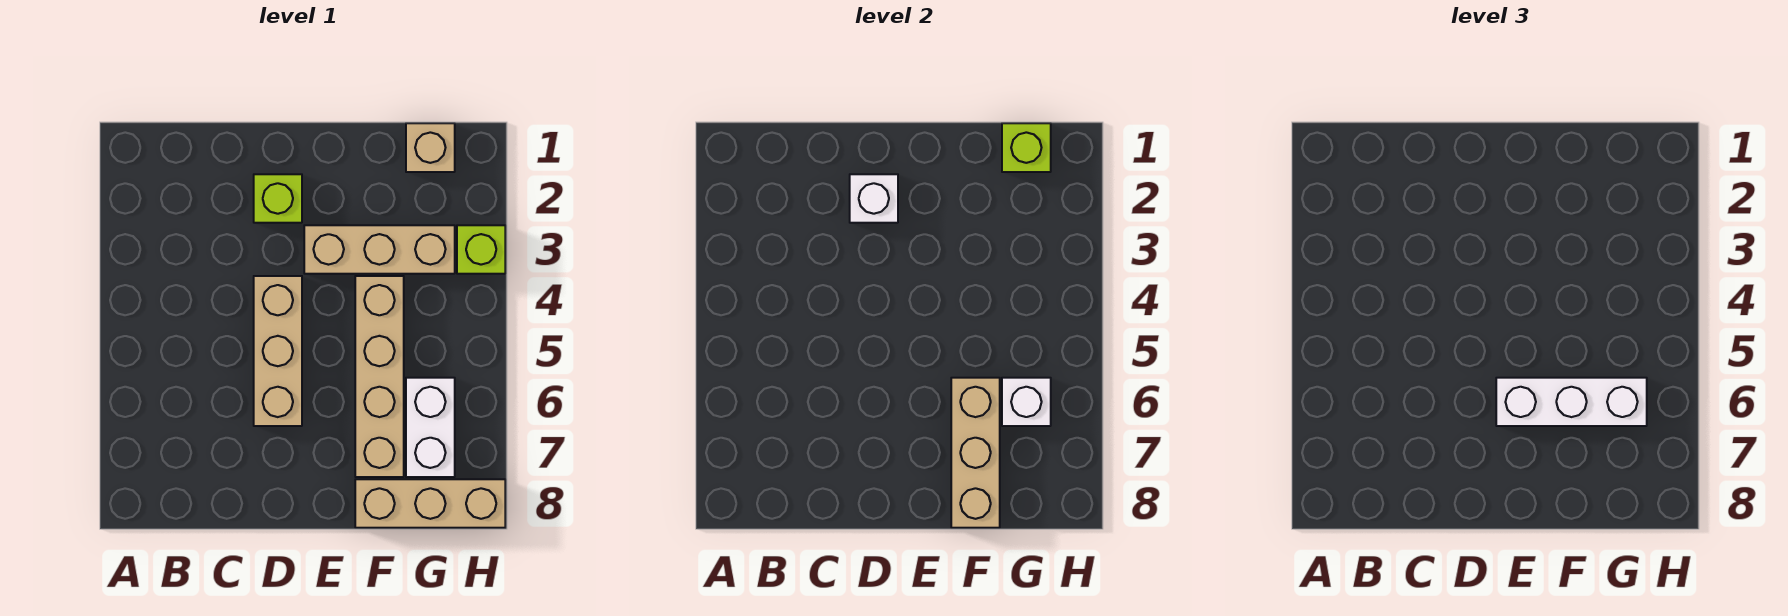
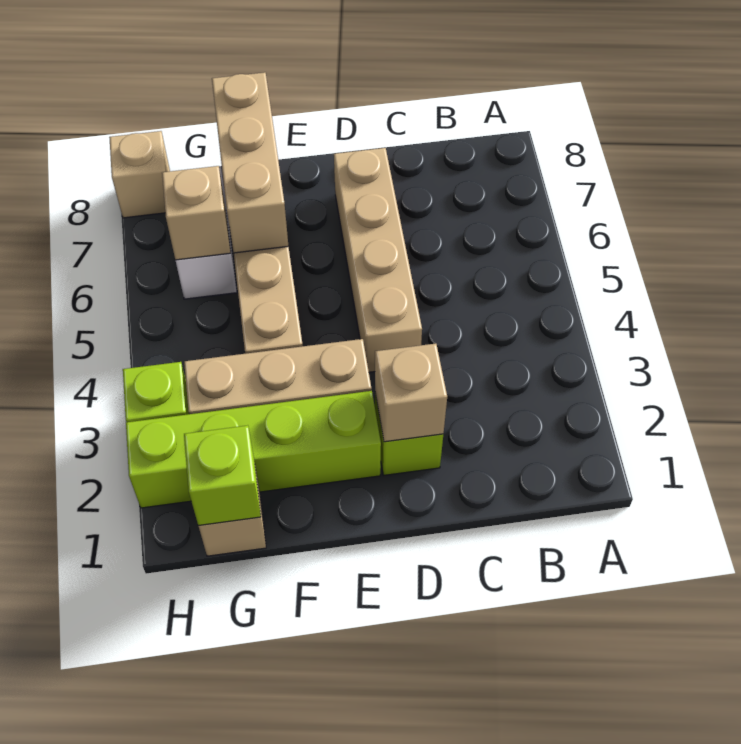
white 1x1 brick [850,174,898,223] -> tan 1x1 brick [375,344,447,442]
tan 1x3 brick [254,276,302,426] -> tan 1x4 brick [334,148,422,372]
none -> lime 1x4 brick [126,391,381,508]
white 1x3 brick [1496,378,1647,426] -> none
tan 1x3 brick [355,479,505,528] -> tan 1x1 brick [109,131,170,218]
white 1x1 brick [1002,378,1051,426] -> tan 1x1 brick [162,166,231,260]

